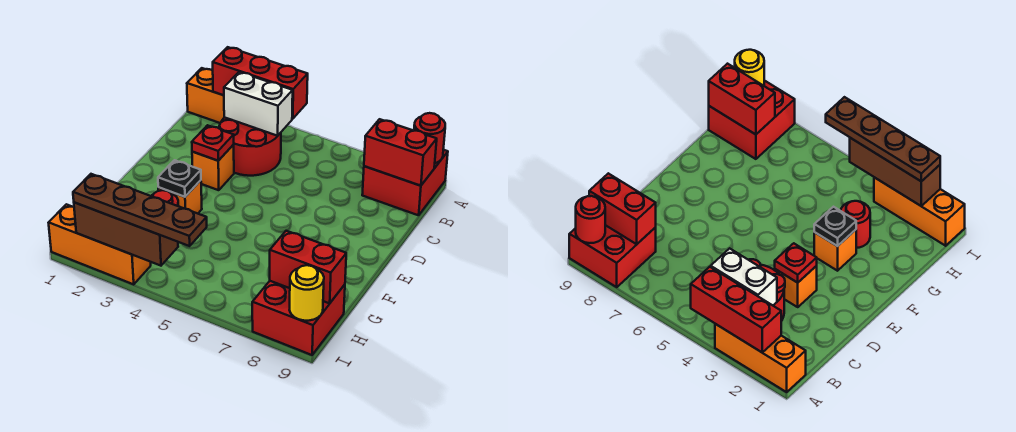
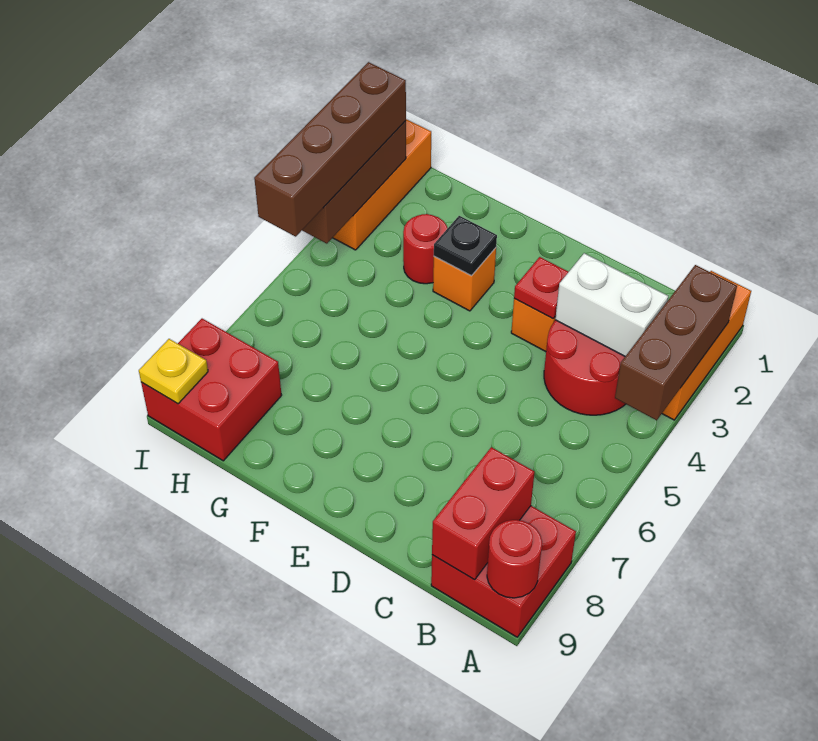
red 1x3 brick [213,47,308,119] -> brown 1x3 brick [615,265,737,420]
white 1x2 brick [224,72,293,136] -> white 1x2 brick turned to [555,253,668,356]
red 1x2 brick [270,231,346,303] -> none
brown 1x4 plate [73,174,207,246] -> brown 1x4 brick [254,62,406,237]
yellow 1x1 round brick [290,265,324,321] -> yellow 1x1 plate [139,339,208,404]

